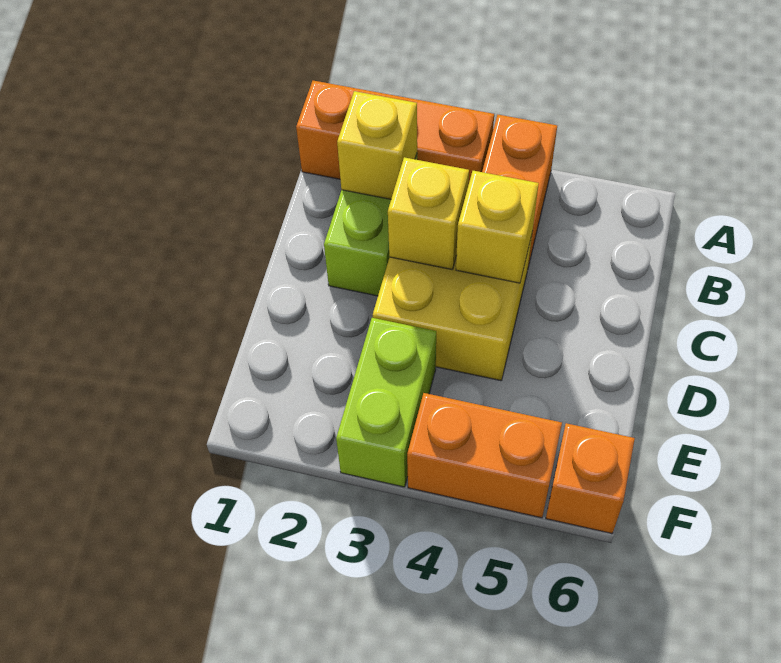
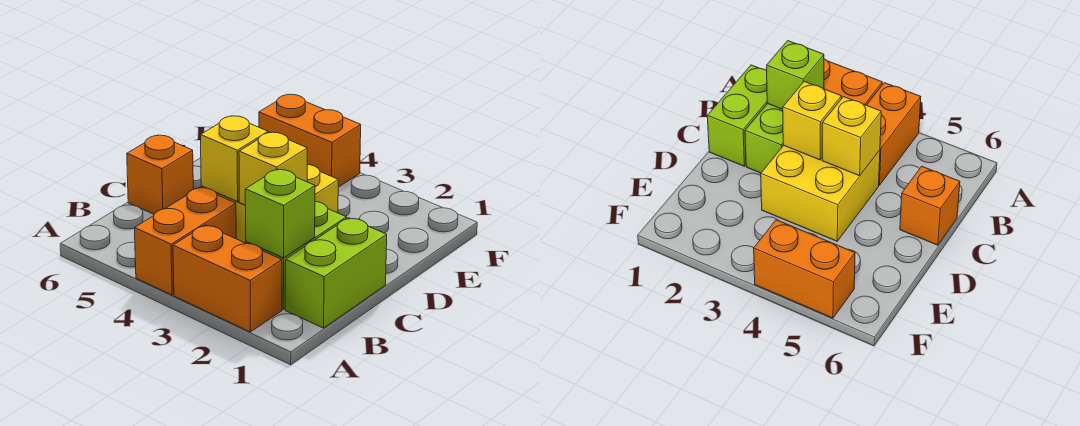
orange 1x3 brick [296,81,494,185] -> orange 1x2 brick [173,225,282,332]
yellow 1x1 brick [337,91,417,199] -> lime 1x1 brick [245,169,315,258]
lime 1x2 brick [336,318,436,487] -> lime 1x2 brick moved to [285,218,387,328]
orange 1x1 brick [546,423,635,534] -> orange 1x1 brick moved to [127,135,193,214]

